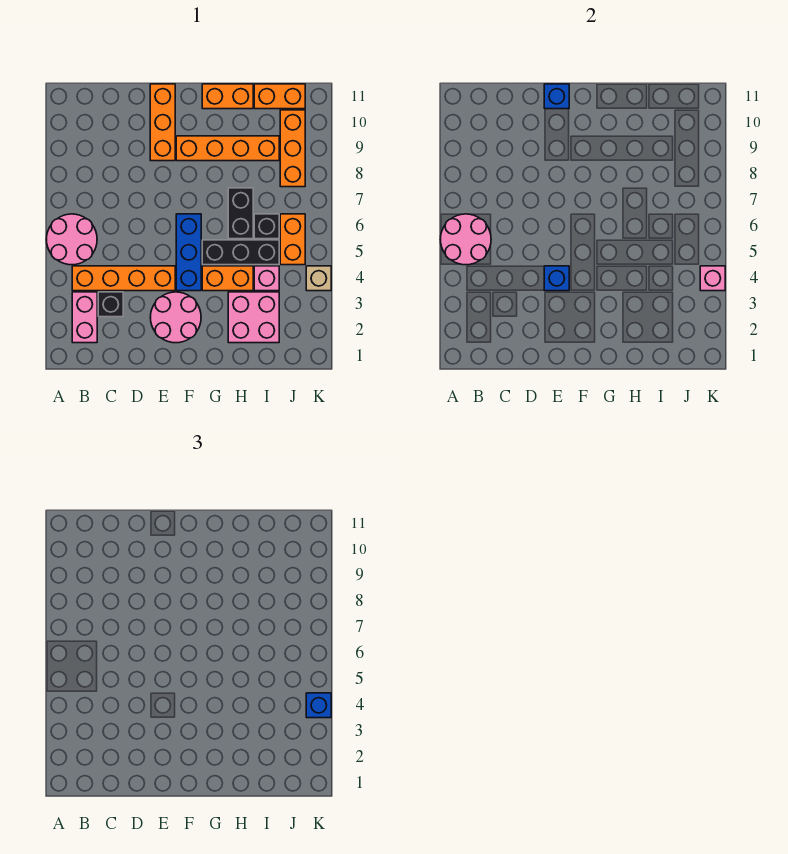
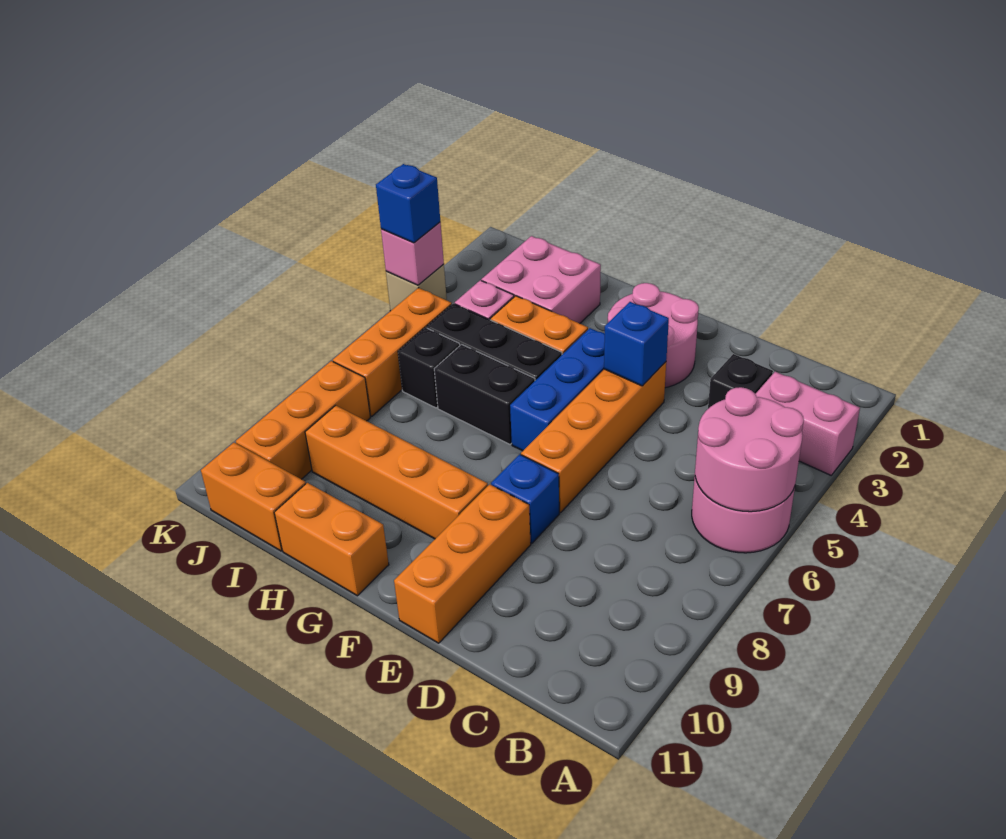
pink 1x2 brick [72,292,97,343] -> pink 1x2 brick turned to [755,372,860,475]
orange 1x4 brick [72,266,175,291] -> orange 1x4 brick turned to [521,362,666,513]
blue 1x1 brick [544,84,569,109] -> blue 1x1 brick moved to [491,454,559,543]
black 1x2 brick [228,188,253,239] -> black 1x2 brick turned to [434,344,535,444]
orange 1x2 brick [280,214,305,265] -> orange 1x3 brick [333,288,452,416]

